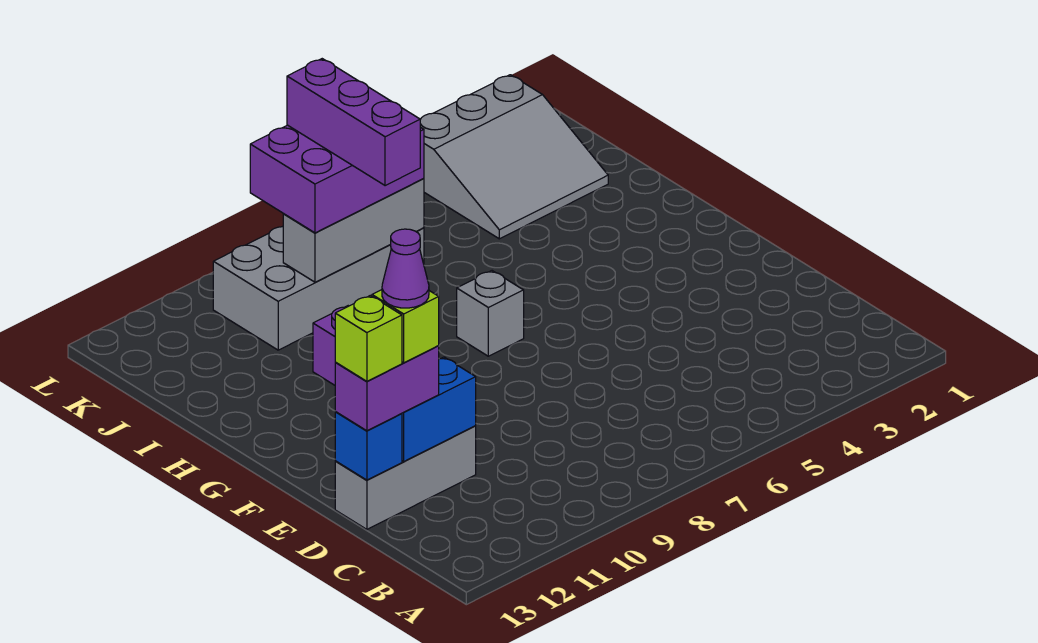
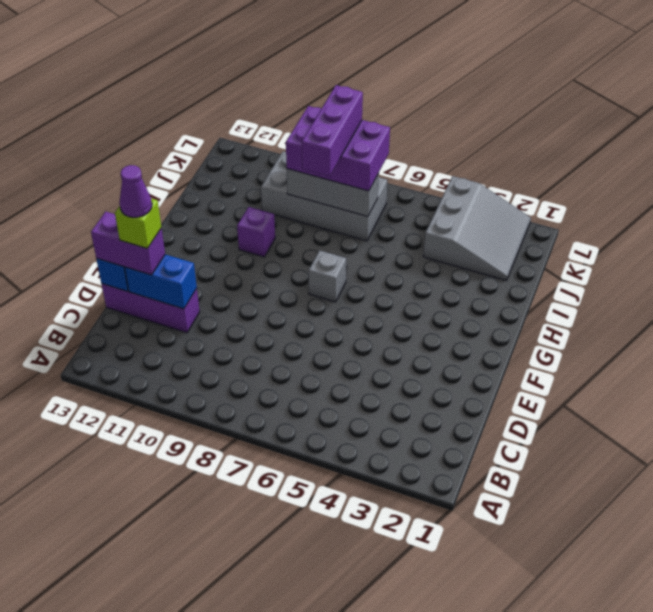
grey 1x3 brick [335,426,476,529] -> purple 1x3 brick [102,284,200,333]
lime 1x1 brick [335,295,402,381] -> none
grey 3x3 slope [420,75,608,239] -> grey 3x3 slope turned to [423,176,531,280]

